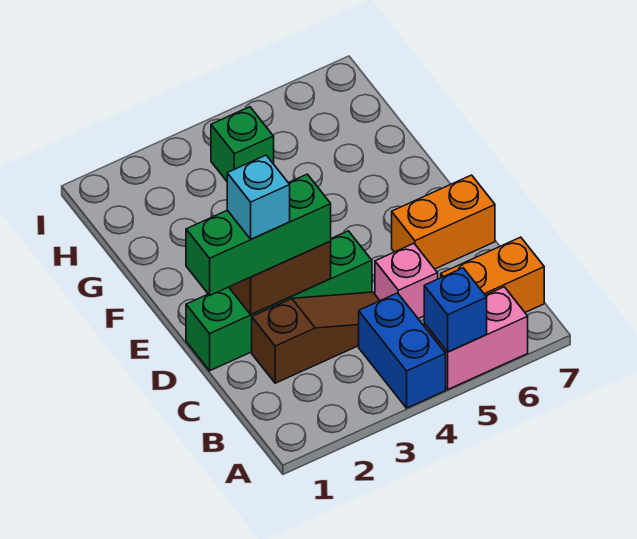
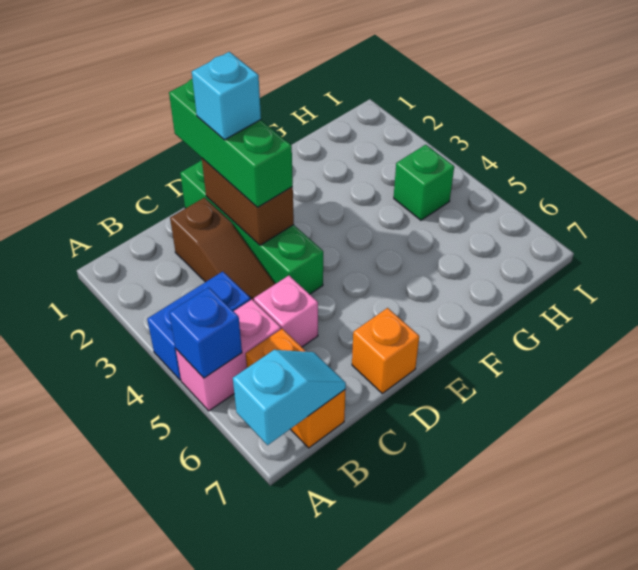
pink 1x2 brick [424,287,528,389] -> pink 1x2 brick turned to [176,300,281,411]
none -> cyan 1x2 slope [233,350,346,445]
orange 1x2 brick [392,175,495,269] -> orange 1x1 brick [352,308,419,393]

